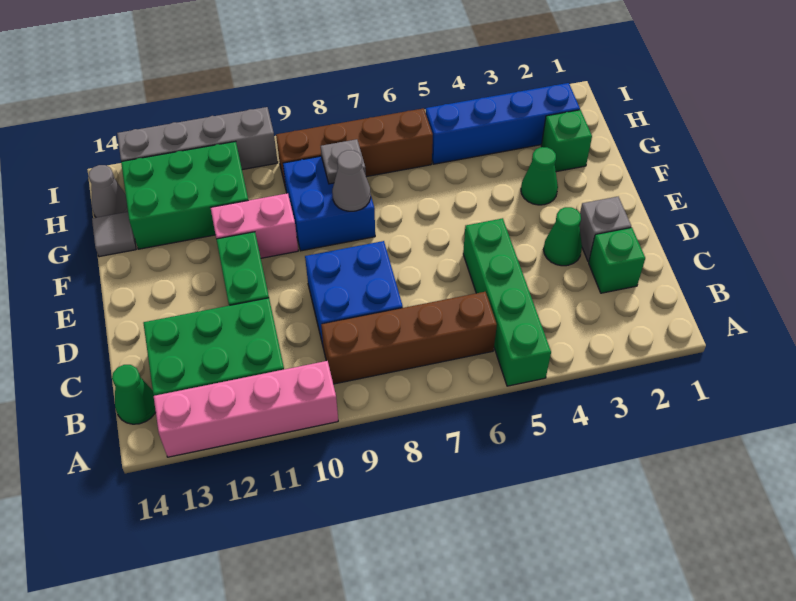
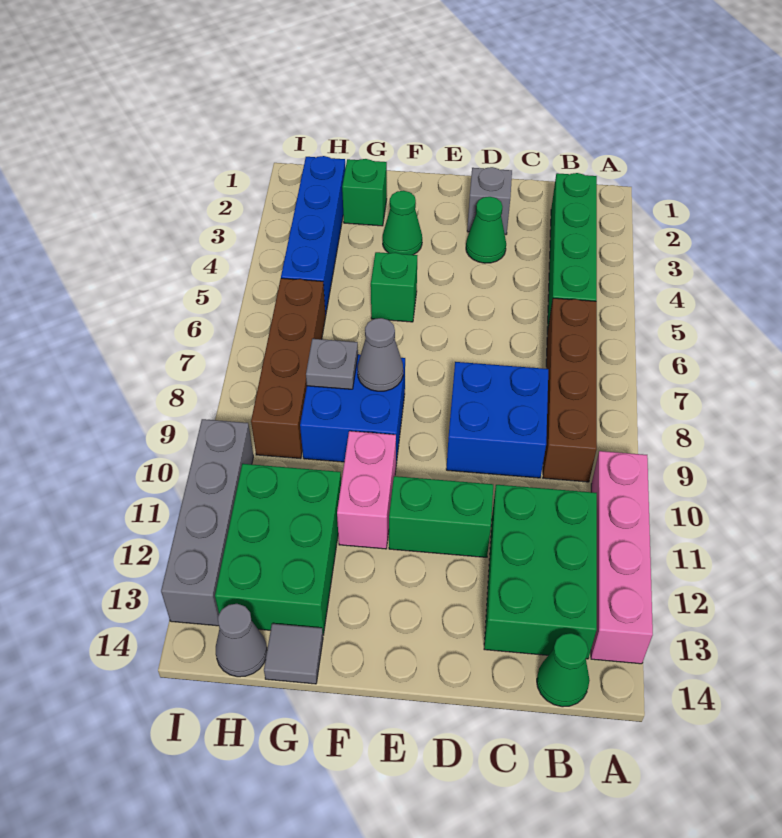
green 1x4 brick [463,218,551,386] -> green 1x4 brick turned to [547,173,597,332]
green 1x1 brick [589,228,645,293] -> green 1x1 brick moved to [371,252,417,322]

